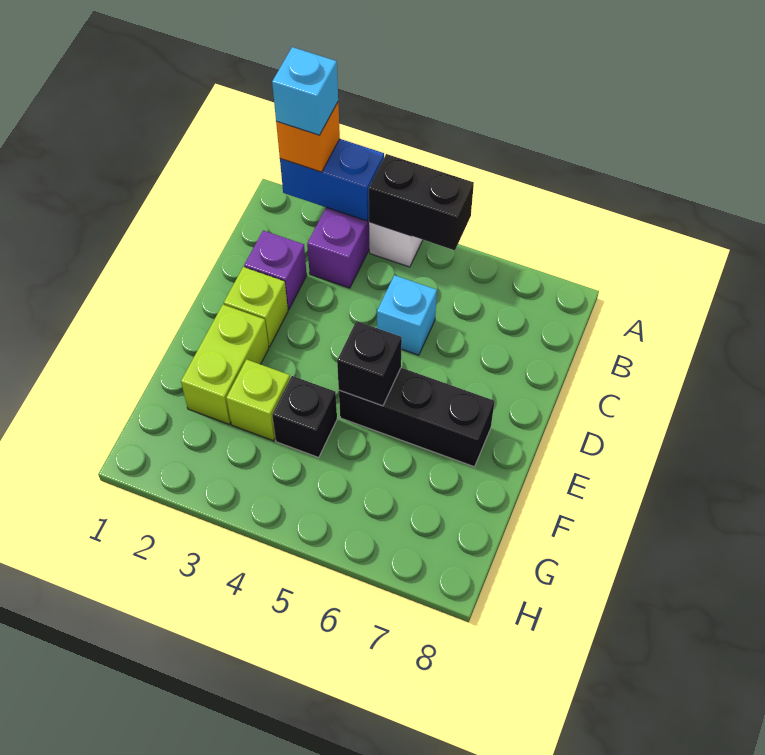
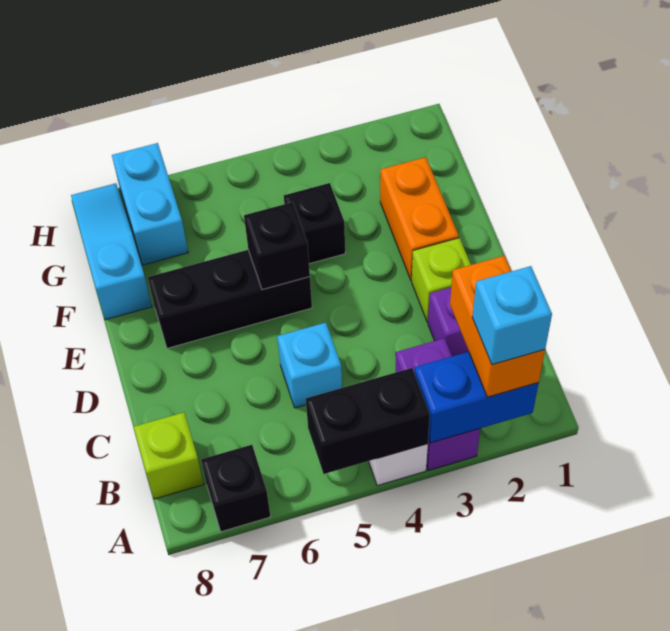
orange 1x1 brick [276,102,340,172] -> orange 1x2 brick [450,256,545,397]
none -> black 1x1 brick [201,445,271,532]
lime 1x2 brick [181,305,269,424] -> orange 1x2 brick [380,157,459,280]
lime 1x1 brick [226,359,290,441] -> lime 1x1 brick moved to [134,412,204,499]
none -> cyan 1x3 slope [71,183,152,320]
none -> cyan 1x2 brick [112,143,188,265]

